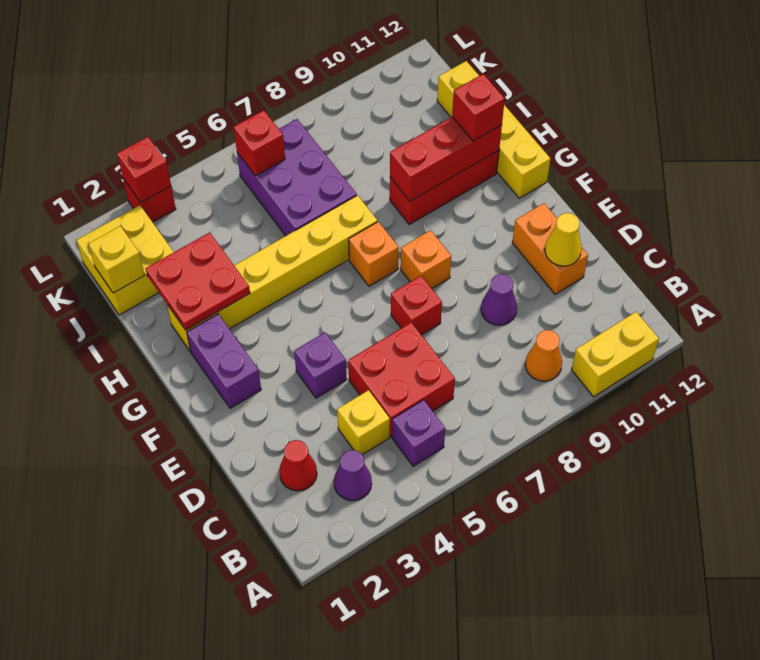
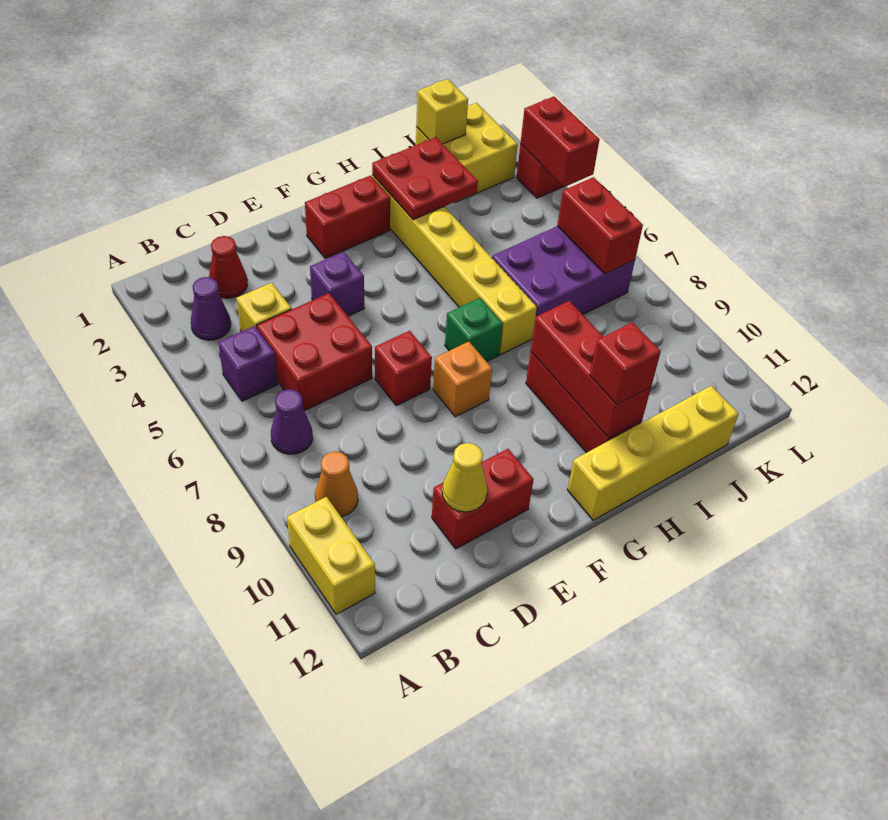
purple 1x1 cone [481,274,517,325] -> purple 1x1 cone moved to [271,389,313,454]
orange 1x2 brick [512,203,588,294] -> red 1x2 brick [432,449,534,549]
purple 1x2 brick [187,314,261,408] -> red 1x2 brick [305,175,390,258]
orange 1x1 brick [349,222,399,286] -> green 1x1 brick [445,298,503,362]
red 1x1 brick [234,110,285,176] -> red 1x2 brick [557,177,643,274]
red 1x1 brick [117,137,171,202] -> red 1x2 brick [520,97,600,187]

